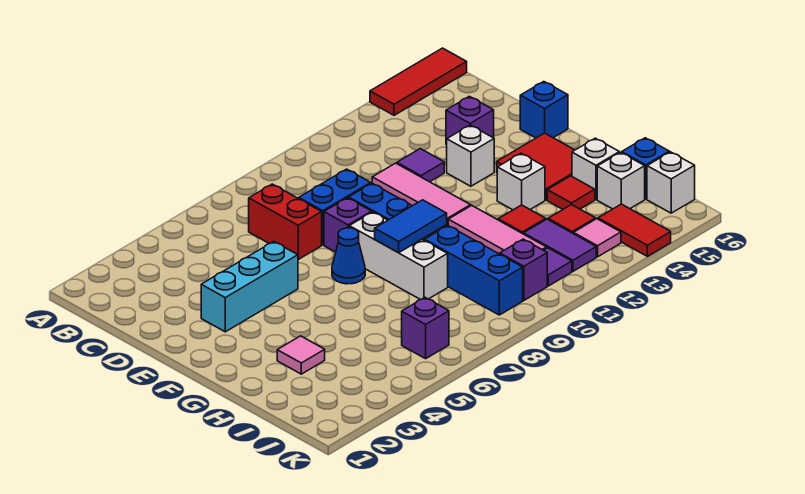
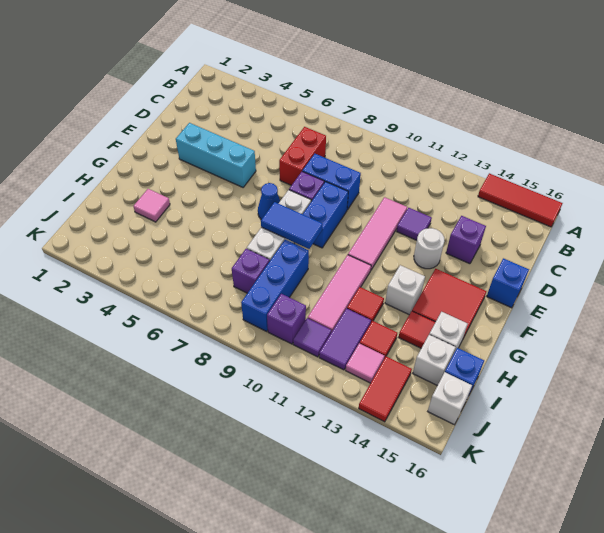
white 1x1 brick [447,125,494,186] -> white 1x1 round brick [414,228,444,269]
purple 1x1 brick [402,298,449,359] -> purple 1x1 brick moved to [232,249,270,293]

